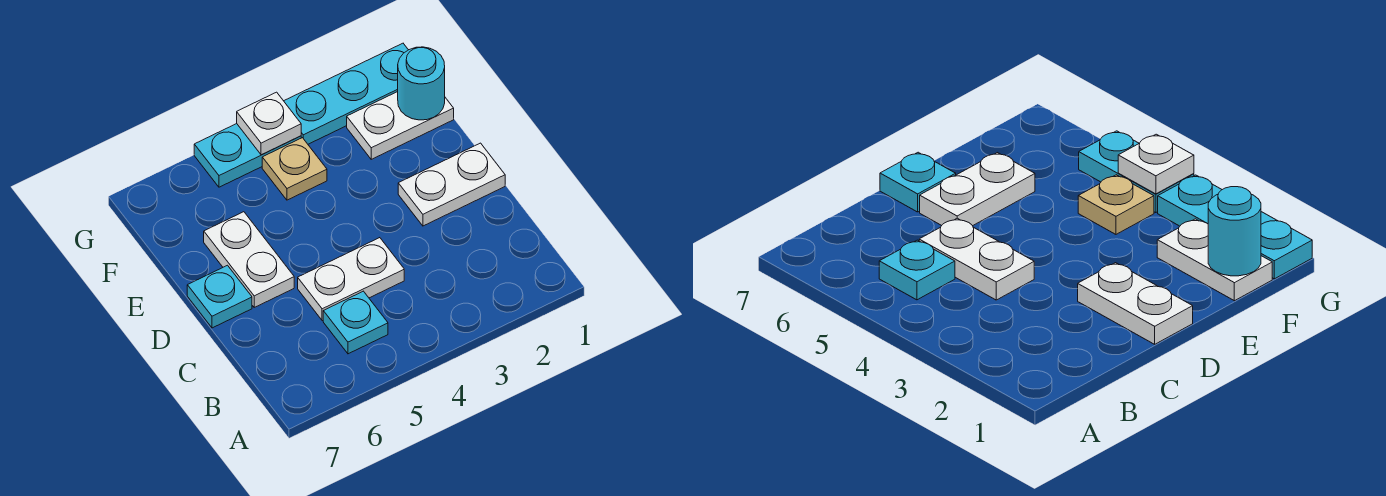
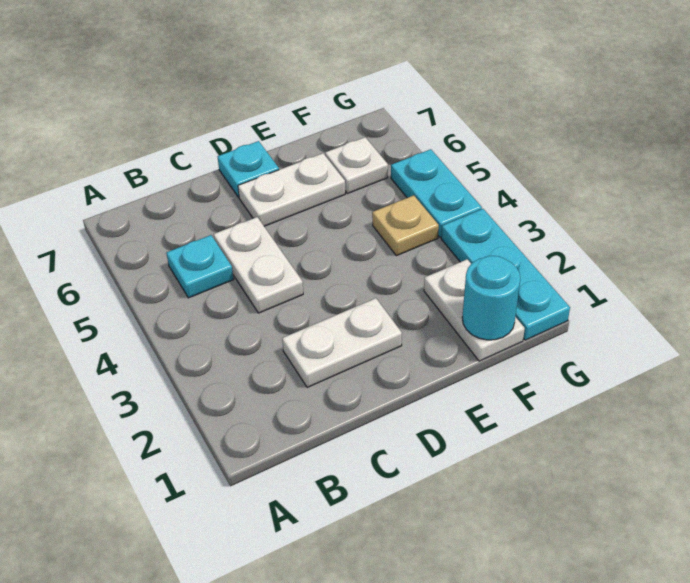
white 1x2 plate [398,143,505,226] -> white 1x2 plate turned to [282,298,402,388]
white 1x1 plate [237,92,301,155] -> white 1x1 plate moved to [325,137,388,194]

